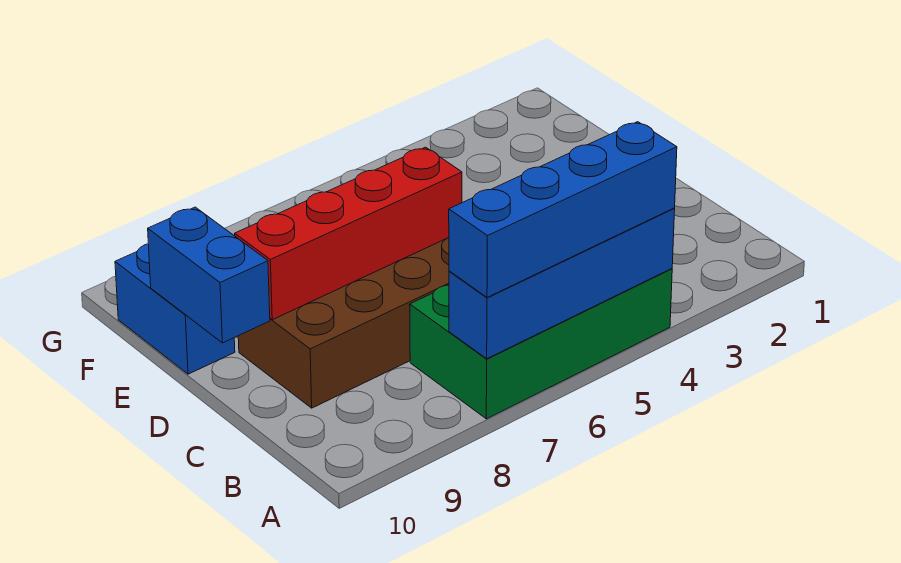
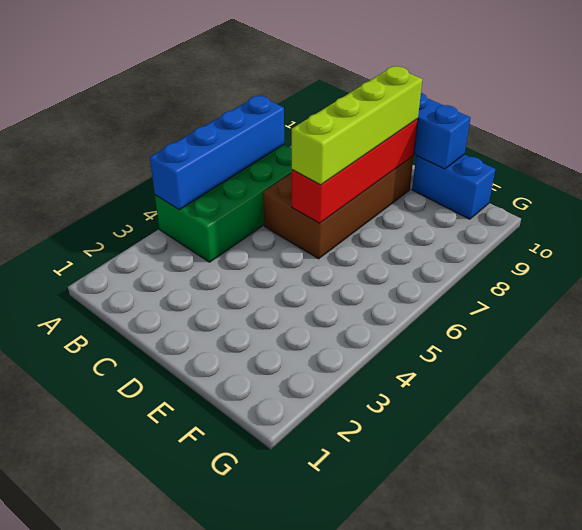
blue 1x4 brick [449,122,677,297] -> none
none -> lime 1x4 brick [292,66,422,185]

